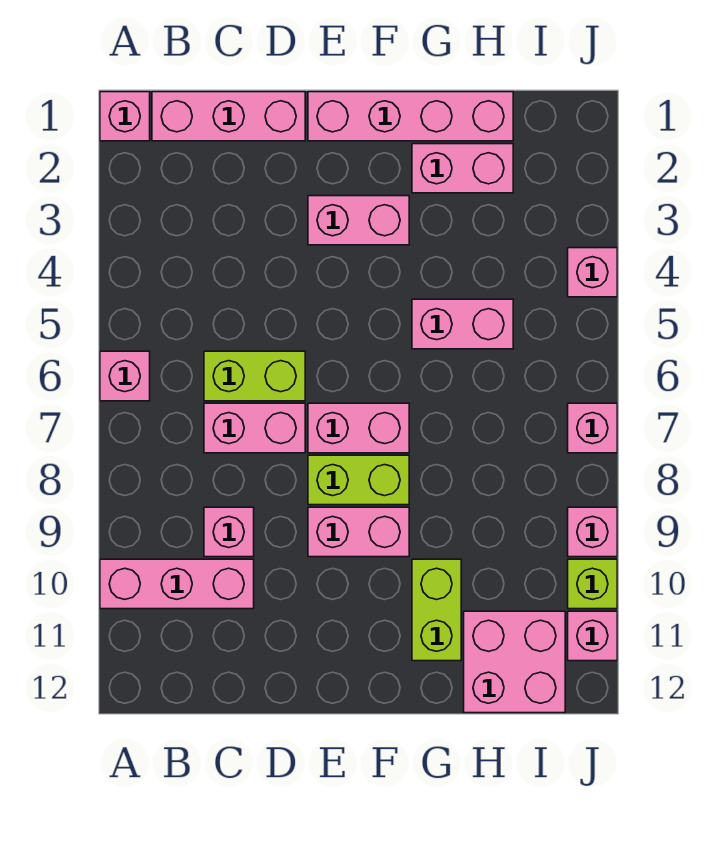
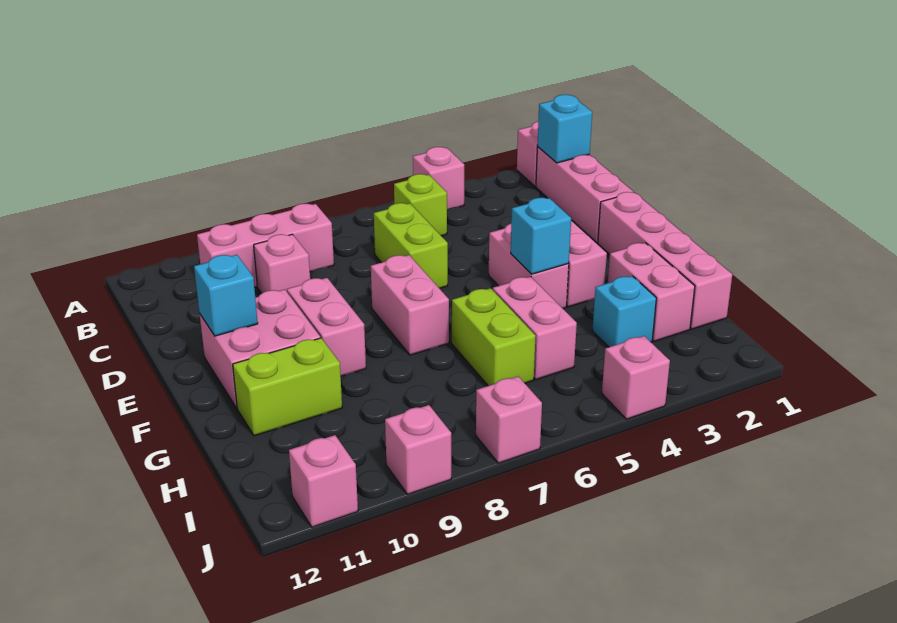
pink 1x1 brick [100,351,150,401] -> pink 1x1 brick moved to [413,147,464,209]
pink 1x3 brick [100,559,254,609] -> pink 1x3 brick turned to [197,204,334,287]
none -> cyan 1x1 brick [537,95,592,163]
pink 1x2 brick [204,403,305,453] -> pink 1x2 brick moved to [489,224,569,308]
lime 1x2 brick [308,455,409,505] -> lime 1x2 brick moved to [452,288,536,386]
none -> cyan 1x1 brick [194,255,258,336]
none -> cyan 1x1 brick [511,198,571,274]
none -> cyan 1x1 brick [592,276,656,347]
pink 2x2 brick [464,611,565,713] -> pink 2x2 brick moved to [199,289,320,408]
lime 1x1 brick [568,559,617,609] -> lime 1x1 brick moved to [394,174,447,236]

